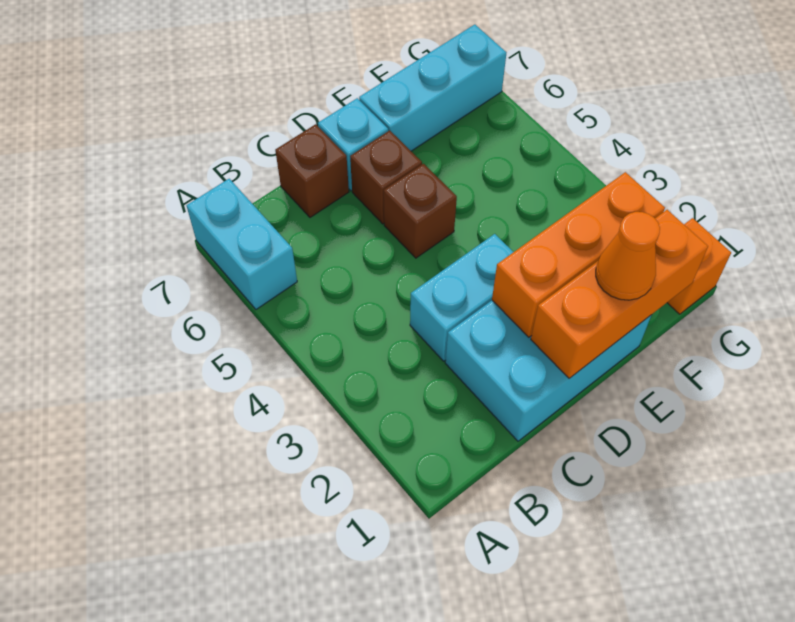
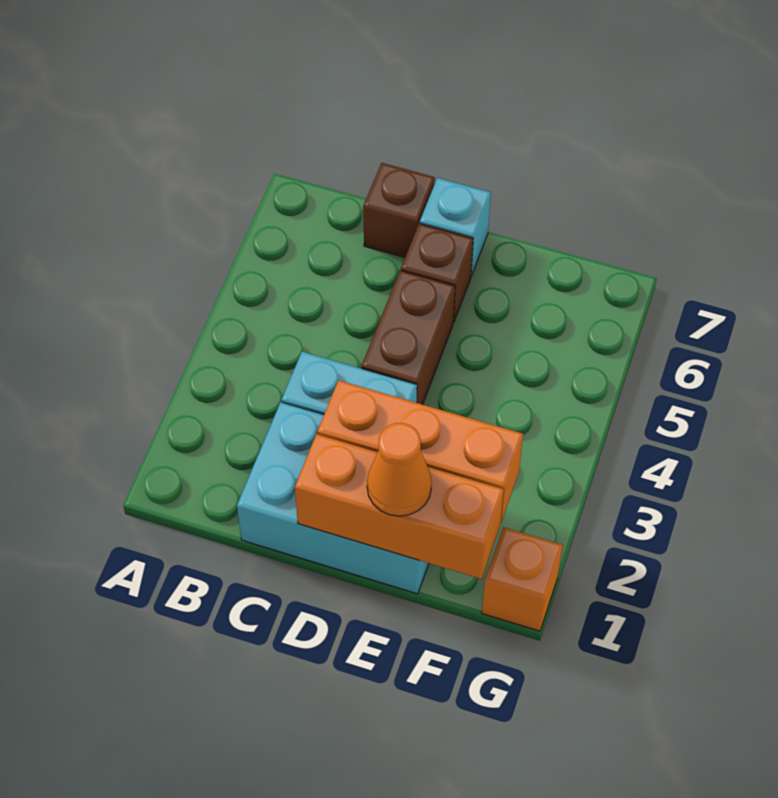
cyan 1x2 brick [186,179,297,309] -> none
brown 1x1 brick [384,164,457,258] -> brown 1x2 brick [361,270,455,404]
cyan 1x3 brick [359,25,506,151] -> none

